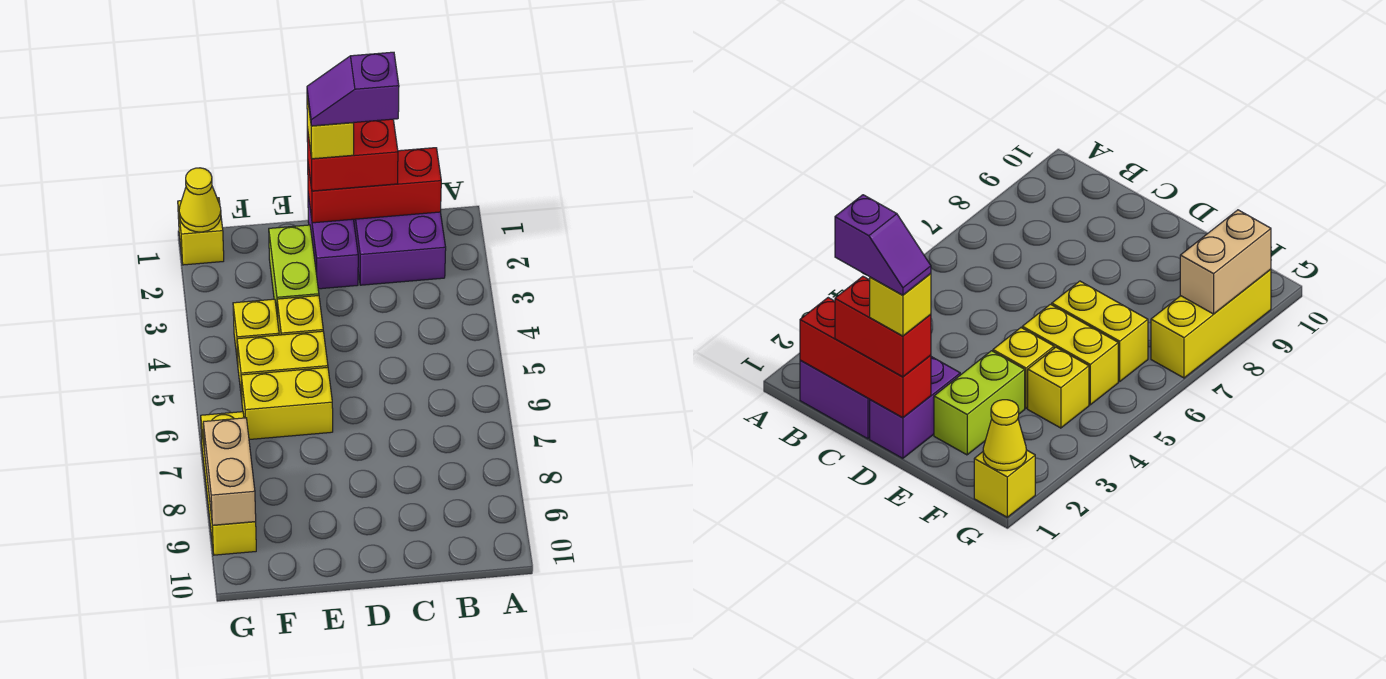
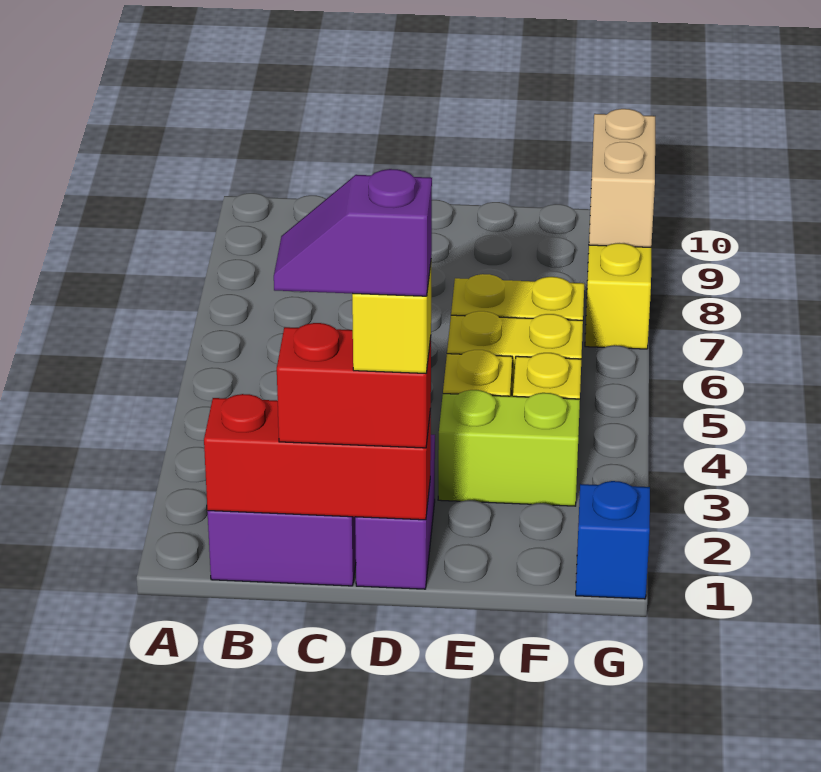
purple 1x2 slope [307,52,399,126] -> purple 1x2 slope turned to [274,169,432,296]
lime 1x2 brick [269,225,319,319] -> lime 1x2 brick turned to [438,390,580,506]
yellow 1x1 brick [178,198,224,265] -> blue 1x1 brick [576,481,650,599]
yellow 1x1 cone [179,168,221,232] -> none

